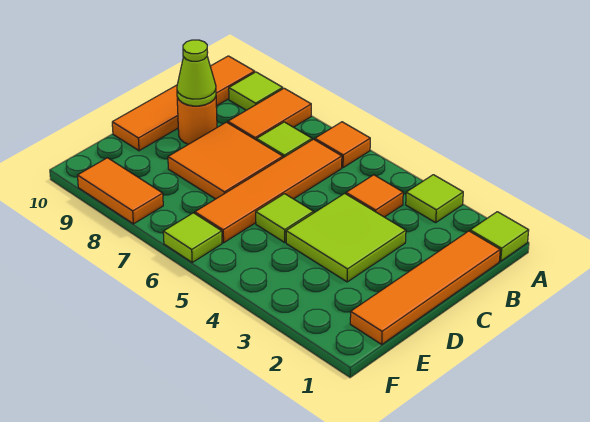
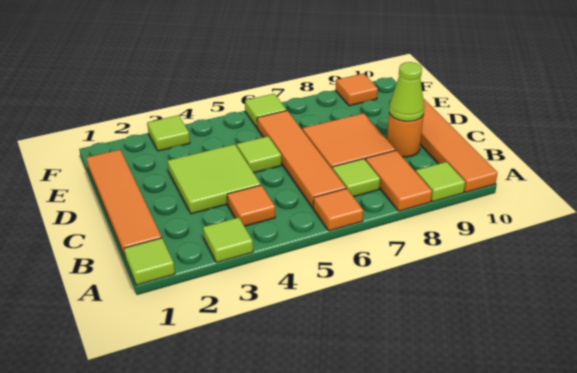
none -> lime 1x1 tile [147,115,190,151]
orange 1x2 tile [77,158,163,224] -> orange 1x1 tile [336,73,378,106]

